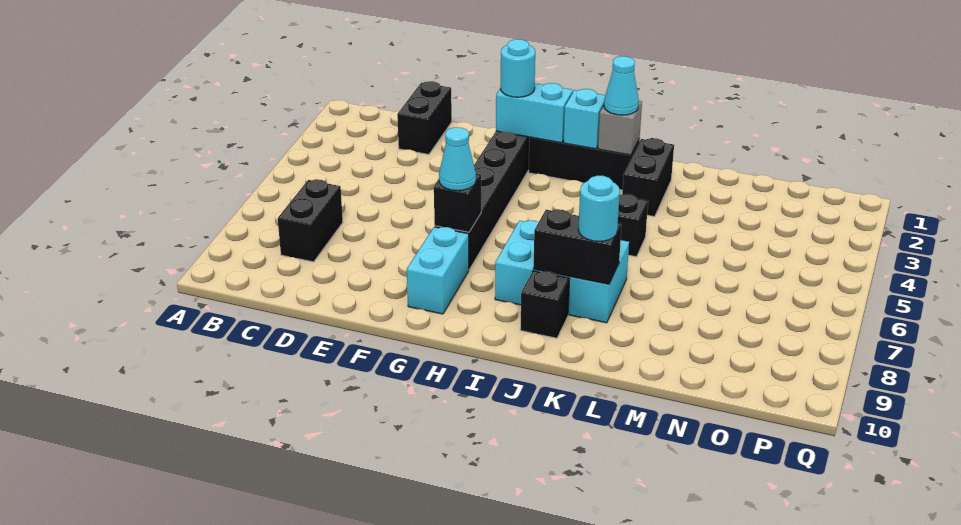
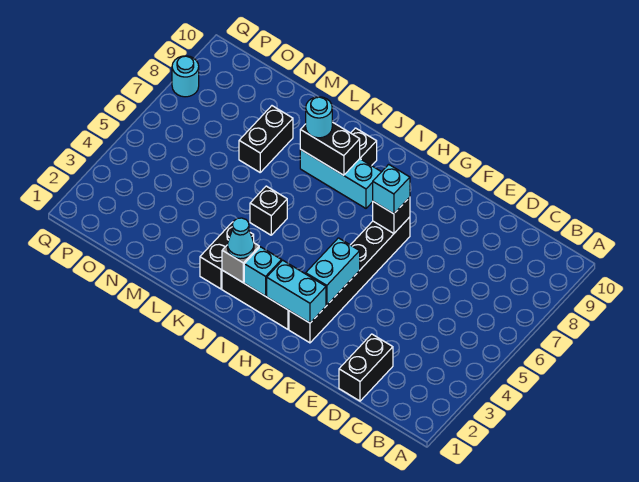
black 1x2 brick [278,179,343,262] -> black 1x2 brick moved to [239,106,293,172]
cyan 1x1 round brick [501,39,535,97] -> cyan 1x1 round brick moved to [172,56,199,97]
cyan 1x1 cone [439,127,476,191] -> cyan 1x1 brick [373,164,410,214]
cyan 1x2 brick [407,227,469,314] -> cyan 1x2 brick moved to [306,238,360,305]
cyan 2x3 brick [495,220,629,323] -> cyan 1x3 brick [300,149,381,208]

